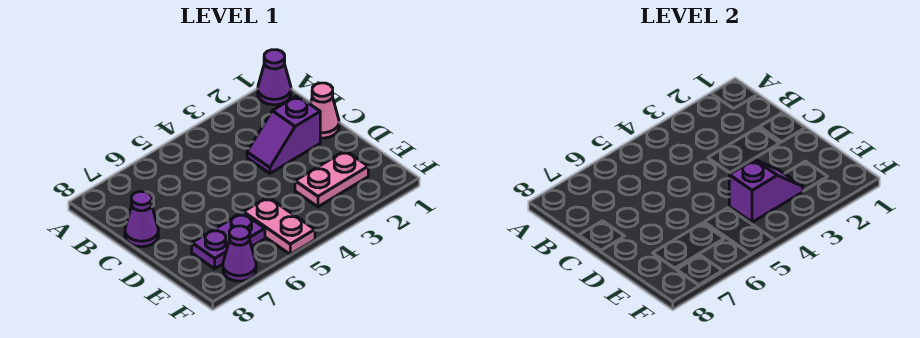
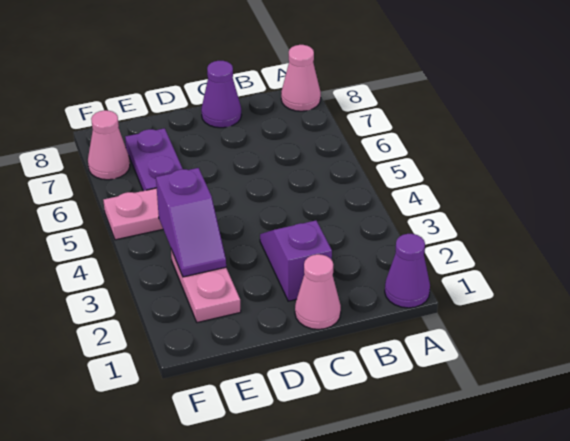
none -> pink 1x1 cone [281,45,321,111]
purple 1x1 cone [223,226,256,281] -> pink 1x1 cone [88,110,130,180]

